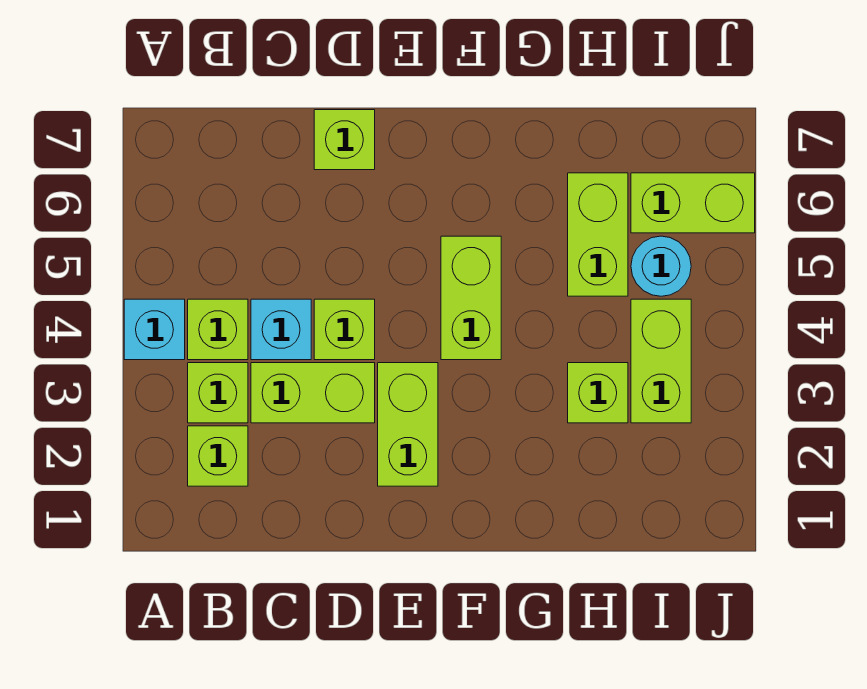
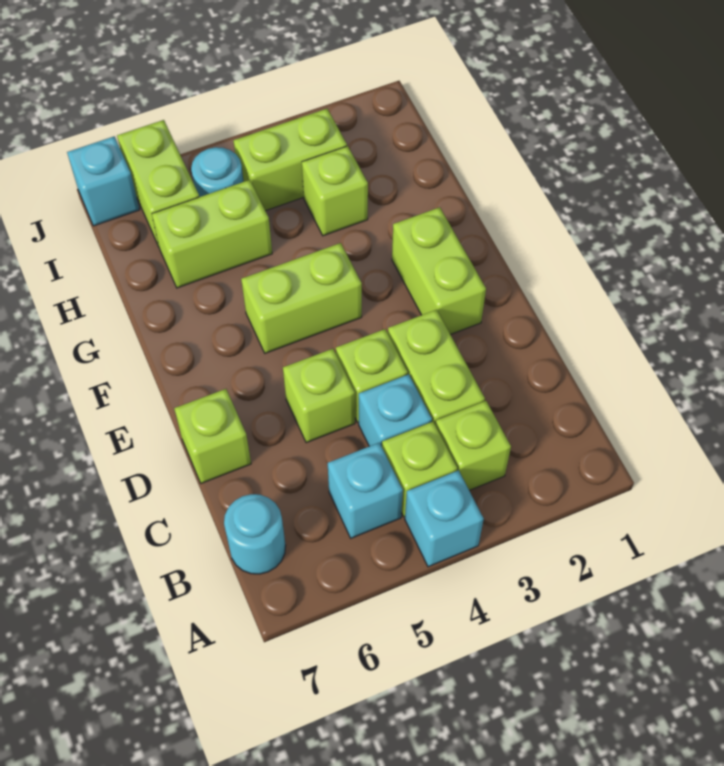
lime 1x1 brick [188,426,248,486] -> lime 1x1 brick moved to [283,349,355,443]
none -> cyan 1x1 brick [328,443,403,538]
none -> cyan 1x1 round brick [224,494,286,574]
lime 1x2 brick [378,363,438,486] -> lime 1x2 brick turned to [392,207,486,334]
none -> cyan 1x1 brick [67,136,140,226]

